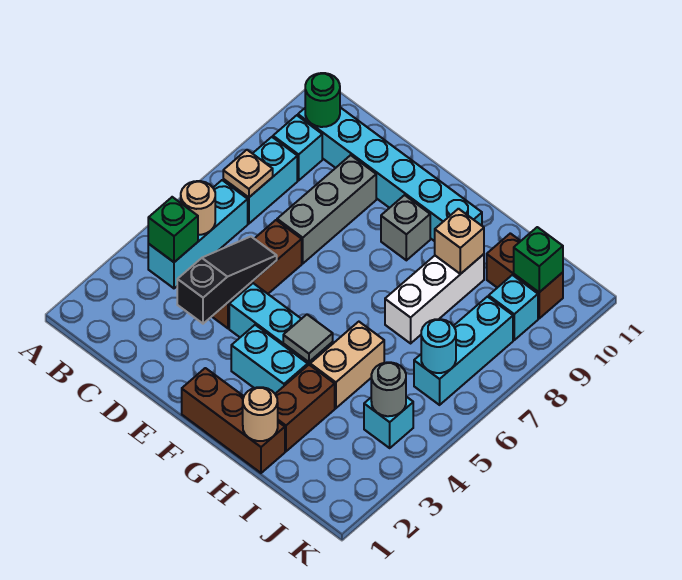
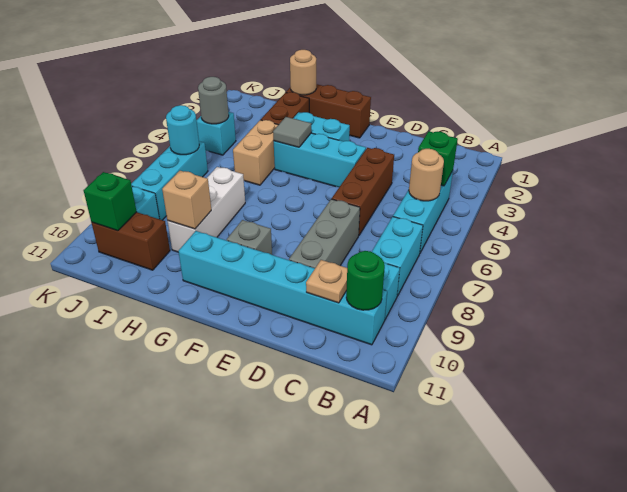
tan 1x1 plate [223,150,273,197] -> tan 1x1 plate moved to [306,260,347,303]
black 1x3 slope [177,237,277,324] -> none

